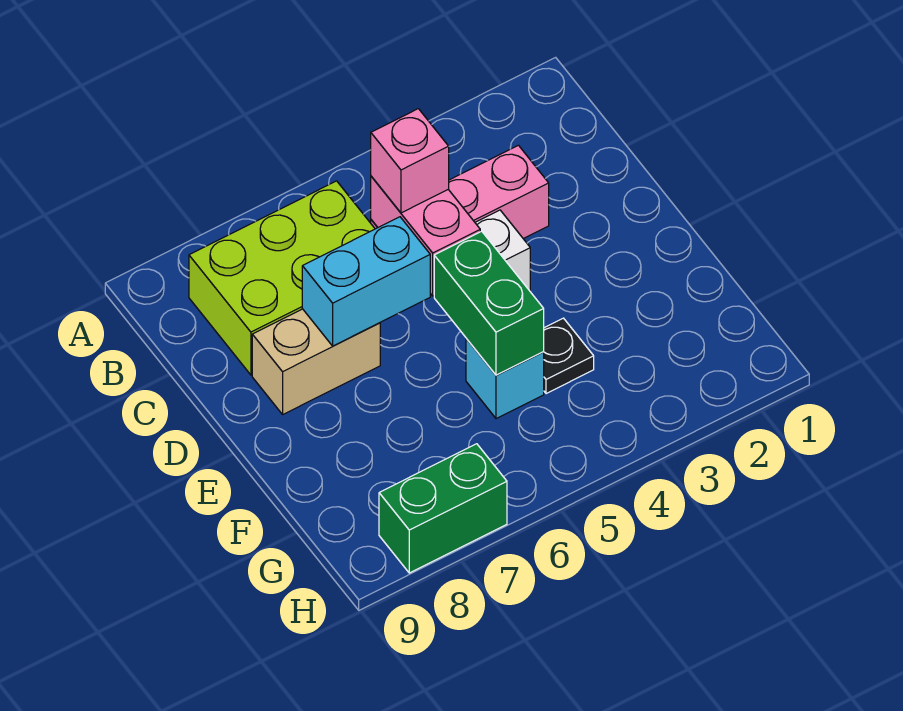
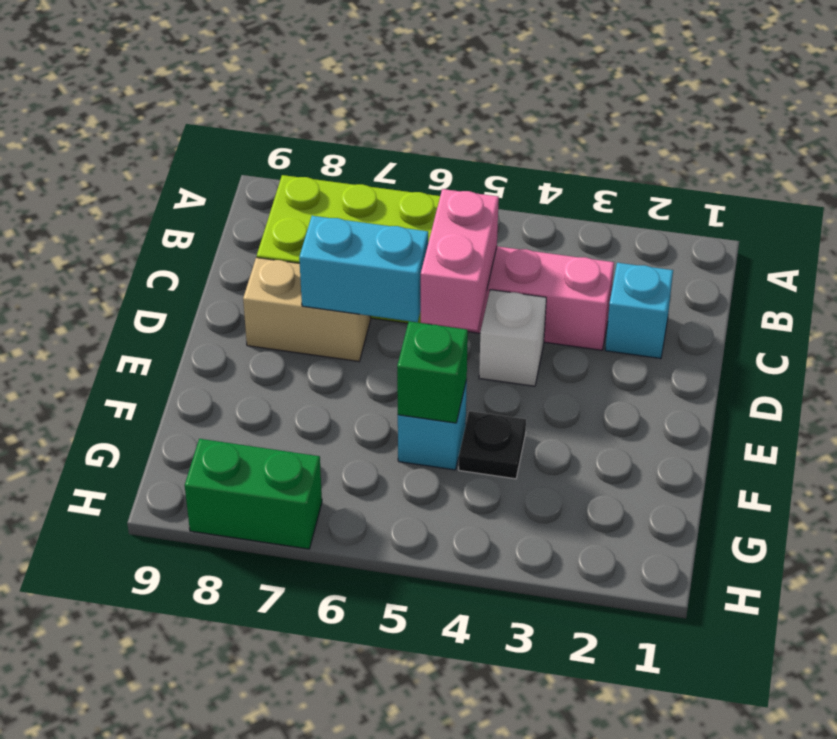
none -> cyan 1x1 brick [605,263,673,359]
pink 1x1 brick [371,109,449,213] -> none
green 1x2 brick [434,231,544,375] -> green 1x1 brick [397,321,468,423]

